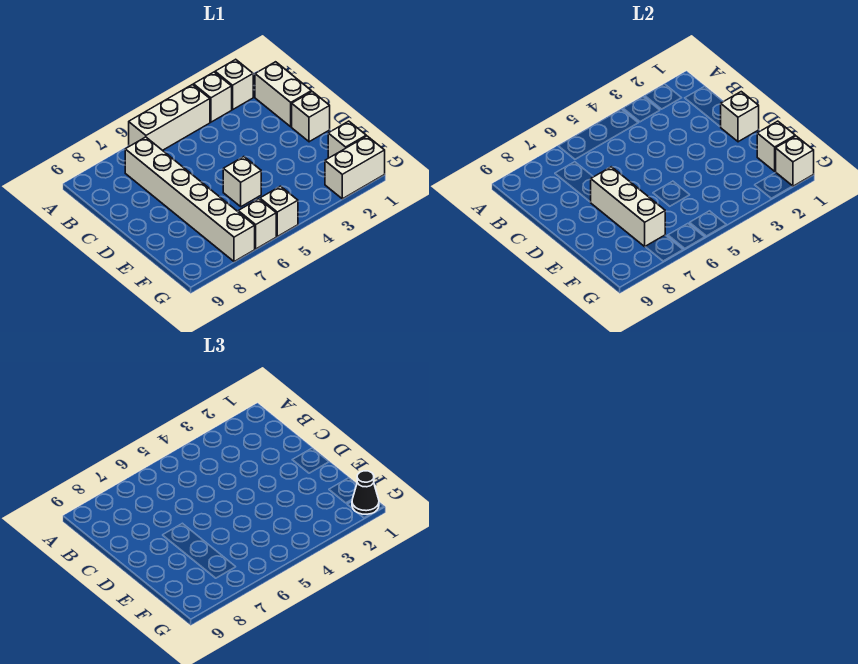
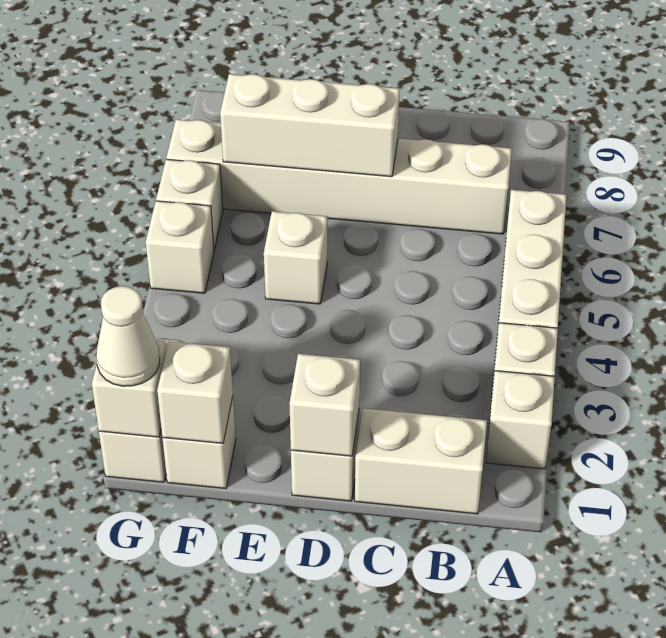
black 1x1 cone [352,471,379,514] -> white 1x1 cone [96,286,160,386]

